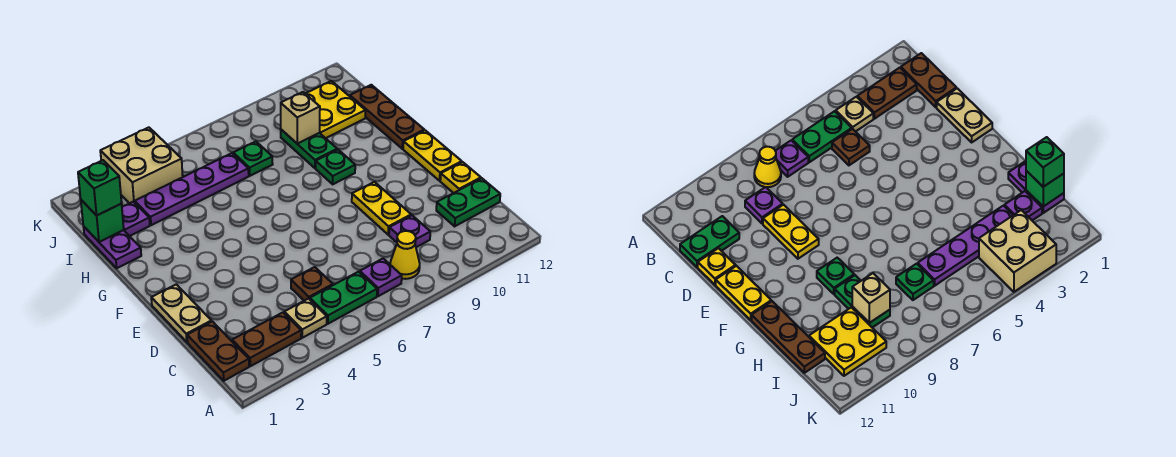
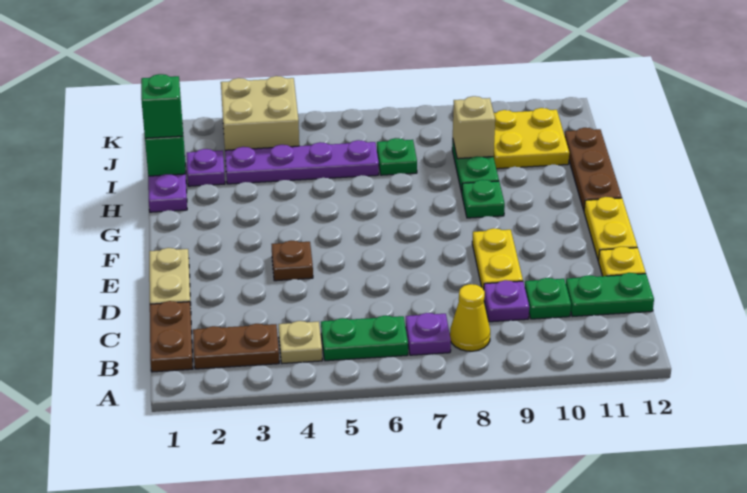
brown 1x1 plate [291,267,333,301] -> brown 1x1 plate moved to [272,241,313,281]
none -> green 1x1 plate [525,278,571,319]

